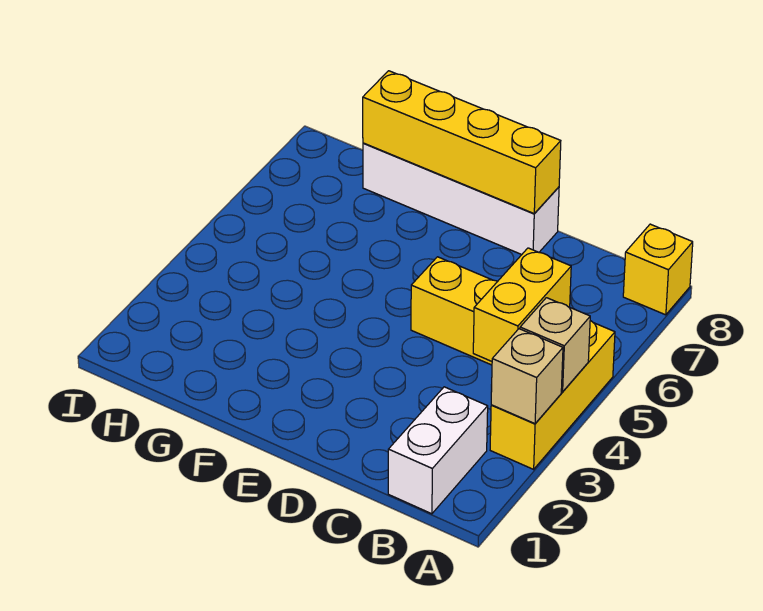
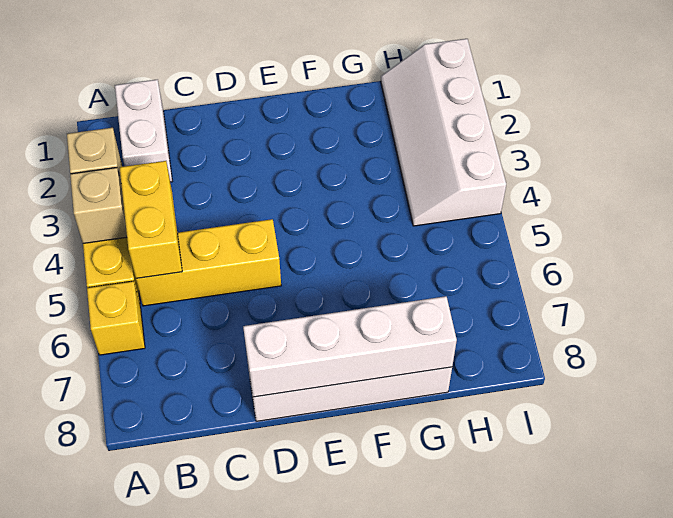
yellow 1x1 brick [623,224,693,315] -> yellow 1x1 brick moved to [87,281,145,355]
yellow 1x4 brick [363,71,561,214] -> white 1x4 brick [243,296,457,397]
none -> white 2x4 slope [381,39,506,226]

